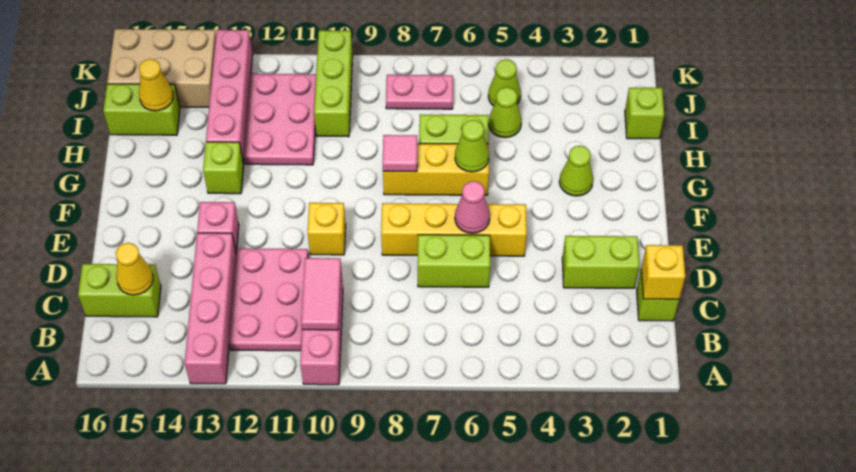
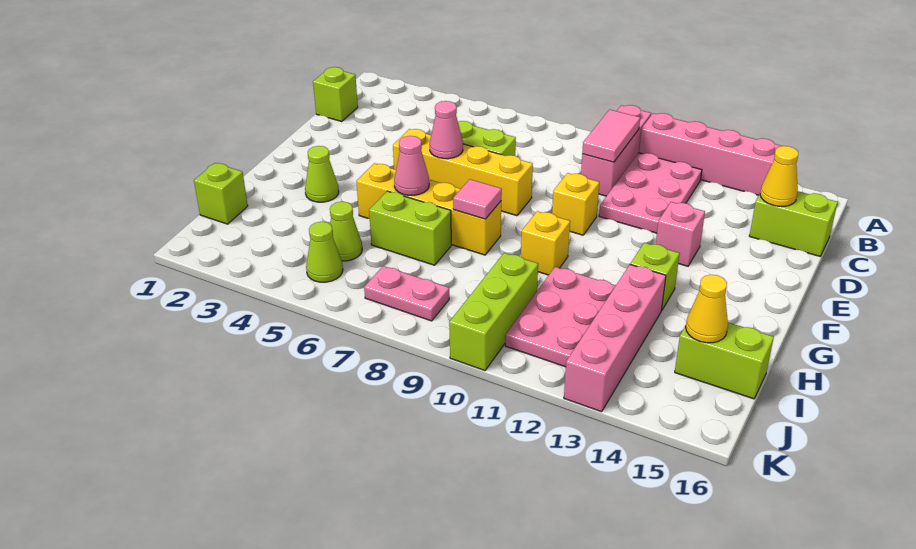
pink 1x4 brick [185,233,236,384] -> pink 1x4 brick turned to [639,113,781,195]
yellow 1x1 brick [641,245,685,299] -> yellow 1x1 brick moved to [521,211,570,275]
lime 1x2 brick [562,236,639,288] -> none
yellow 1x3 brick [383,144,489,195] -> yellow 1x4 brick [356,163,501,255]
lime 1x1 cone [455,120,489,172] -> pink 1x1 cone [394,136,429,195]
tan 2x3 brick [107,29,216,107] -> none

